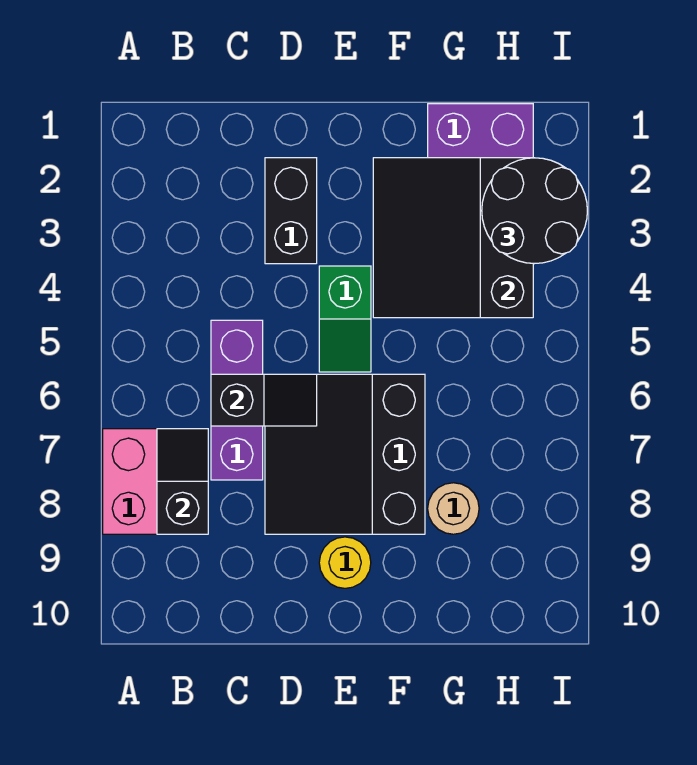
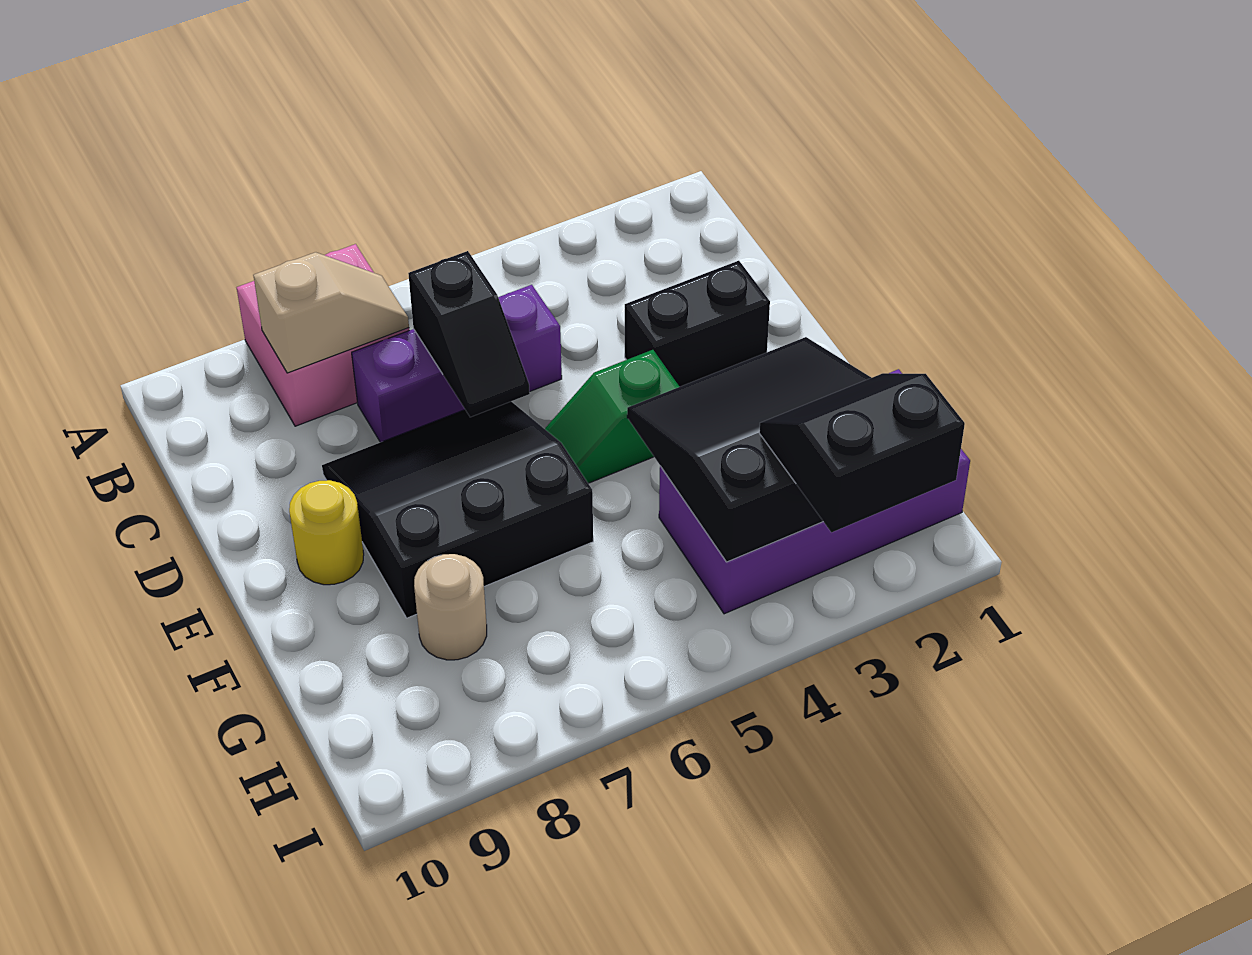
black 1x2 slope [157,429,208,534] -> tan 1x2 slope [253,252,409,373]
black 2x2 round brick [482,158,587,264] -> black 2x2 slope [759,373,965,532]

